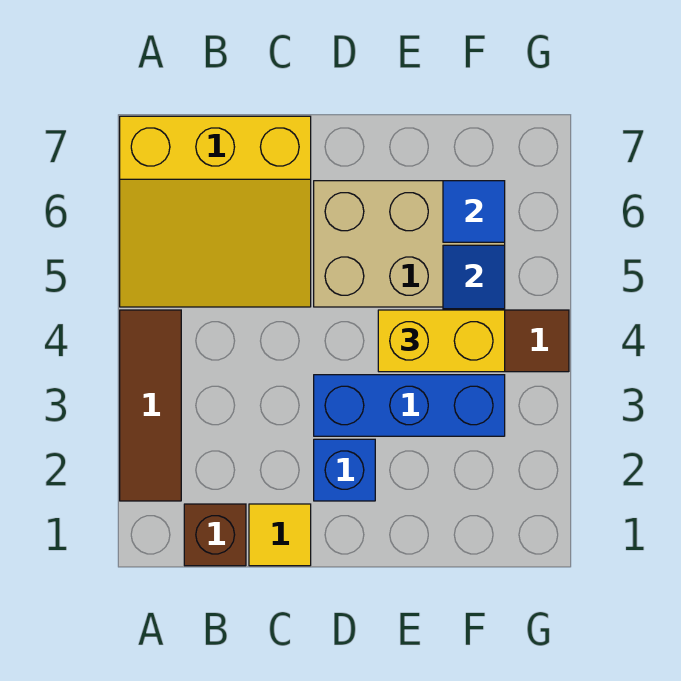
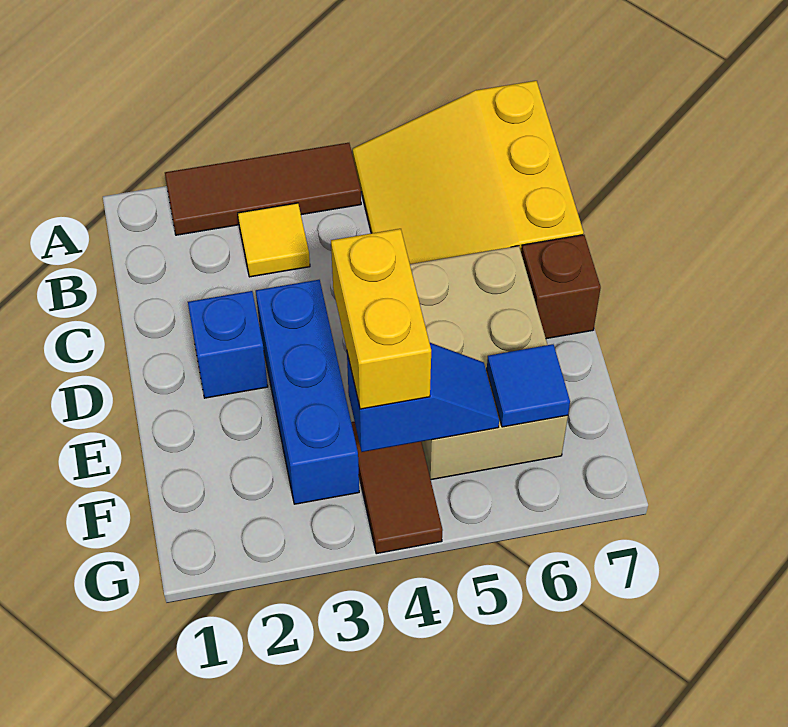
brown 1x1 brick [184,504,246,566] -> brown 1x1 brick moved to [521,235,601,339]
yellow 1x1 tile [249,504,311,566] -> yellow 1x1 tile moved to [238,203,310,277]

